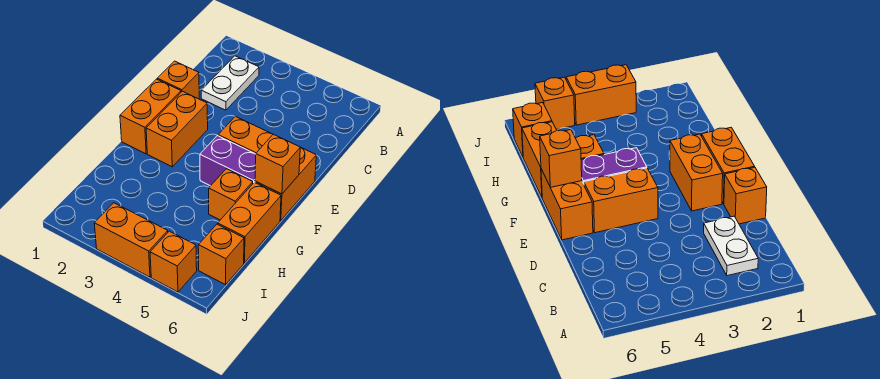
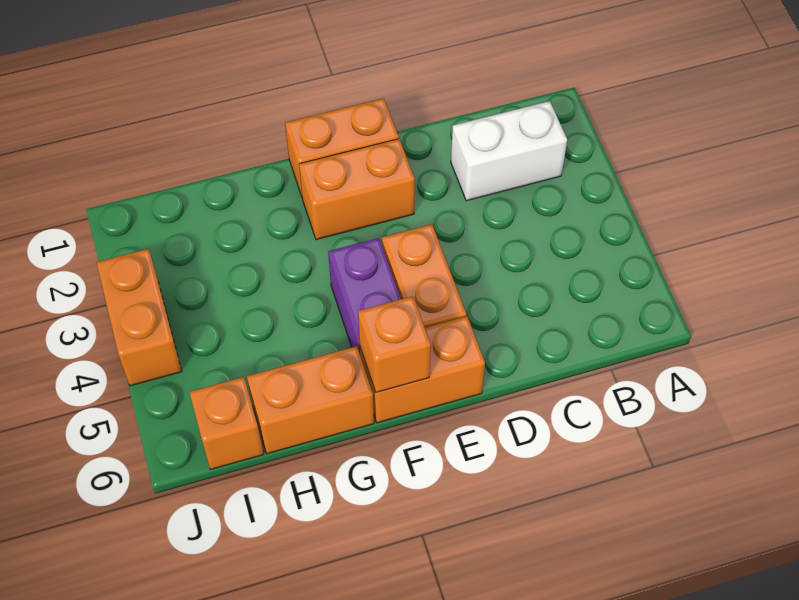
white 1x2 plate [201,56,259,110] -> white 1x2 brick [451,101,567,201]
orange 1x1 brick [157,61,199,99] -> none
orange 1x1 brick [209,169,253,220] -> none
orange 1x1 brick [150,231,197,292] -> none

